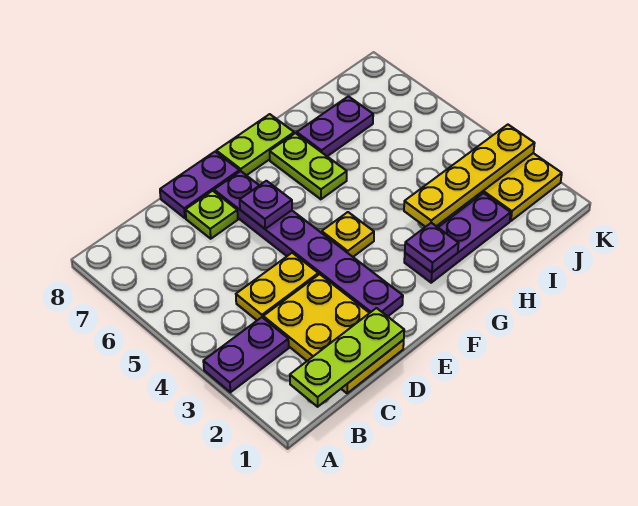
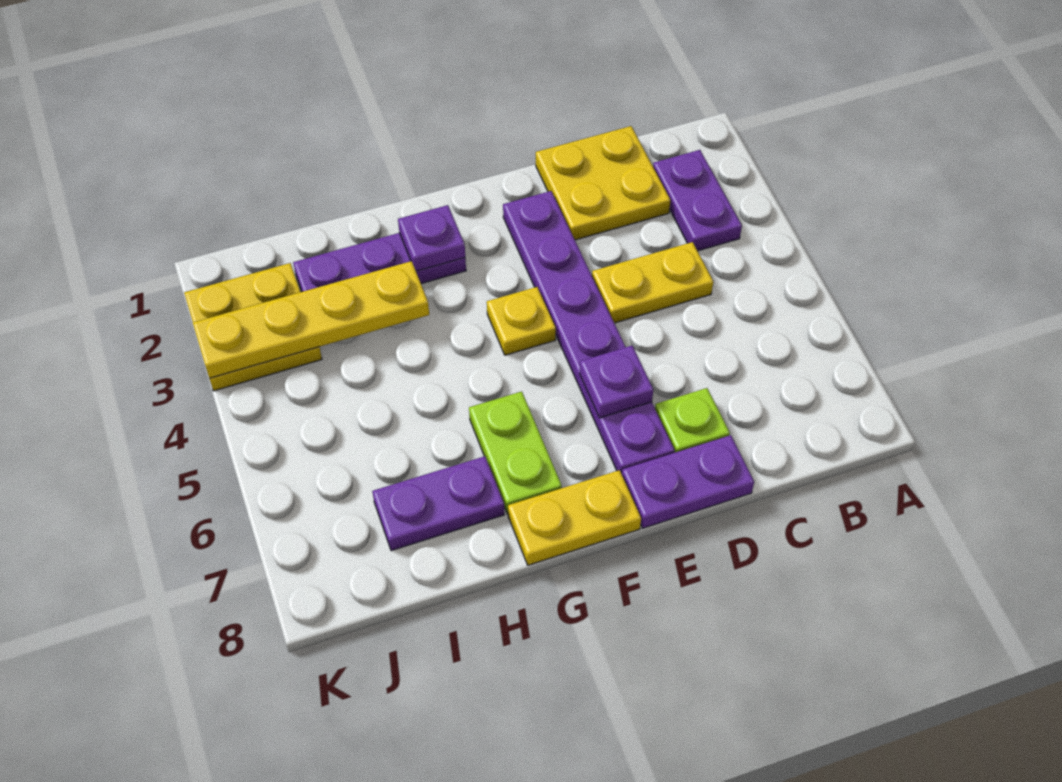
purple 1x2 plate [203,317,289,392] -> purple 1x2 plate turned to [653,150,742,251]
lime 1x3 plate [290,308,404,407] -> none
yellow 2x3 plate [263,274,404,393] -> yellow 2x2 plate [536,126,671,240]
lime 1x2 plate [216,114,294,175] -> yellow 1x2 plate [508,470,641,565]

